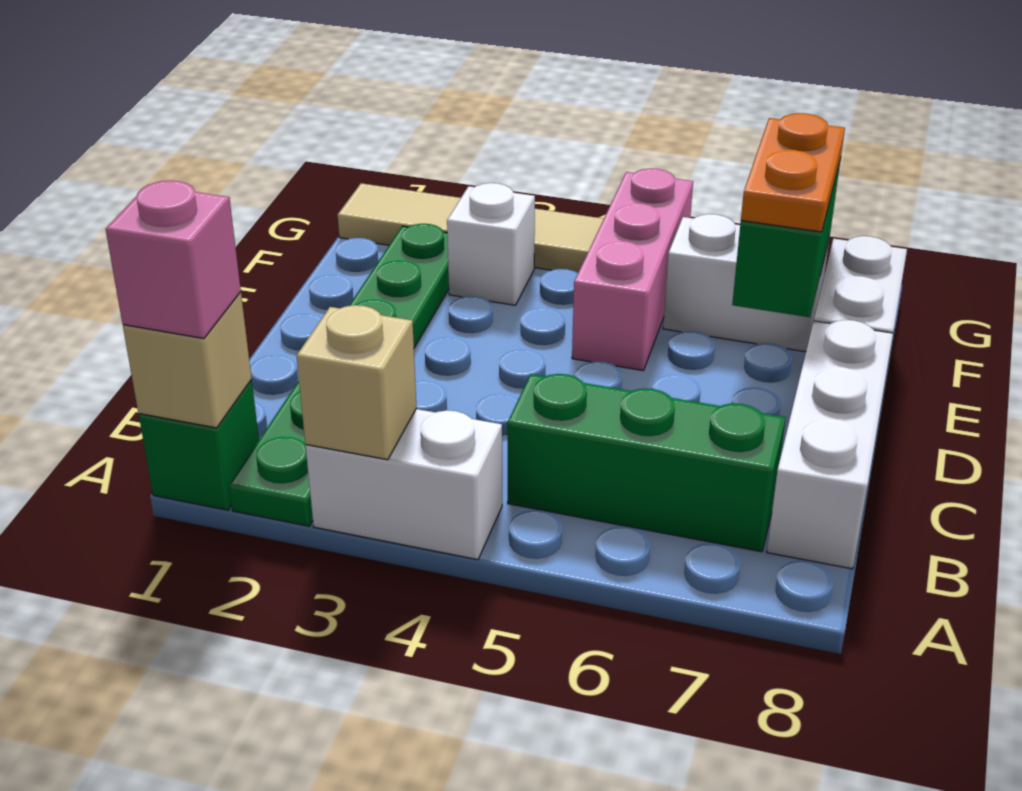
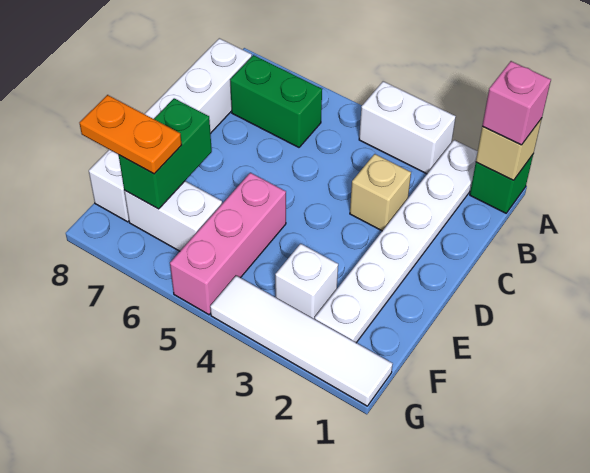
green 1x6 plate [229,224,449,526] -> white 1x6 plate [315,140,478,343]
tan 1x1 brick [297,305,417,460] -> tan 1x1 brick moved to [350,154,411,231]
green 1x3 brick [507,374,786,552] -> green 1x2 brick [230,55,322,147]
orange 1x2 plate [741,113,845,232] -> orange 1x2 plate turned to [80,95,182,174]
tan 1x4 tile [338,183,604,273] -> white 1x4 tile [210,276,393,406]

